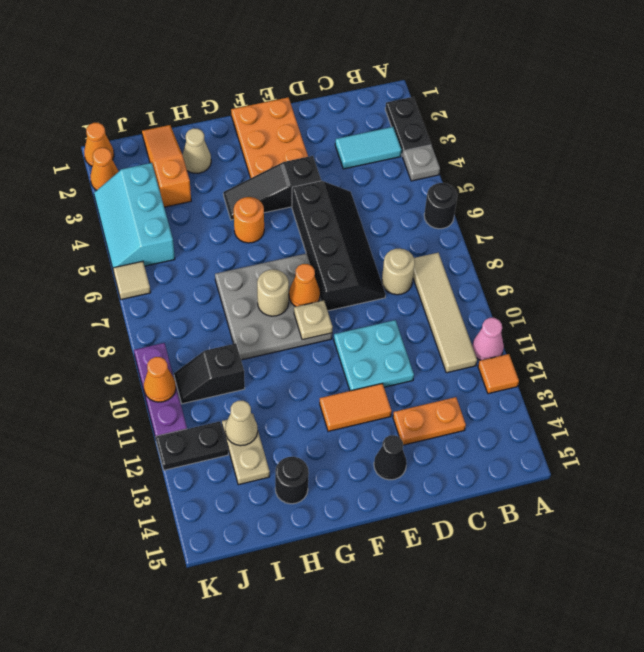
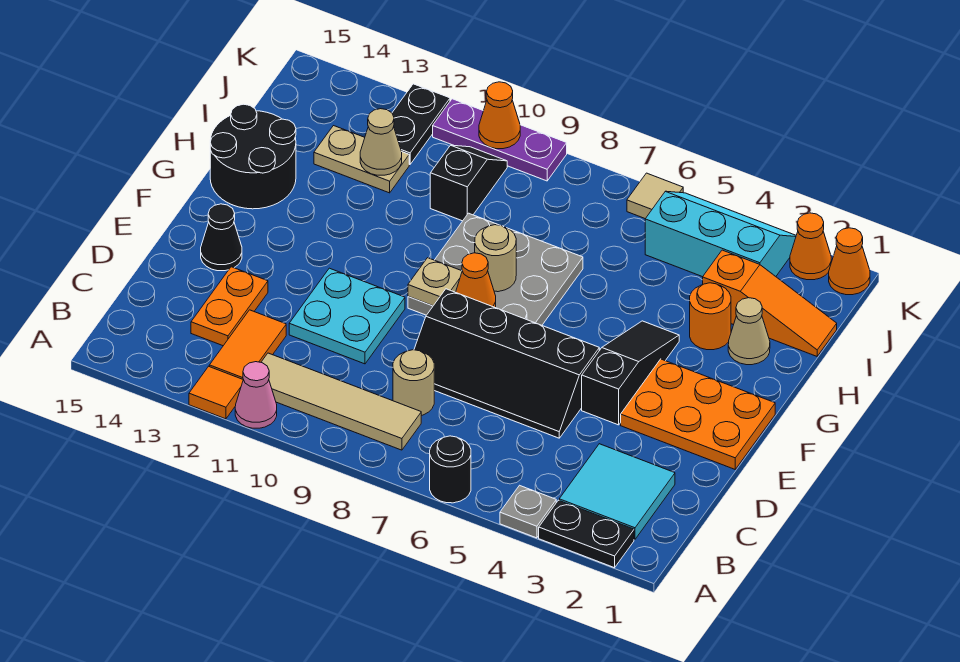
cyan 1x2 tile [335,127,401,169] -> cyan 2x2 tile [559,444,675,539]
orange 1x2 tile [320,384,392,431] -> orange 1x2 tile moved to [209,310,286,379]
orange 1x1 round brick [234,197,264,243] -> orange 1x1 round brick moved to [690,283,731,350]
black 1x1 round brick [275,457,309,504] -> black 2x2 round brick [210,104,296,209]

